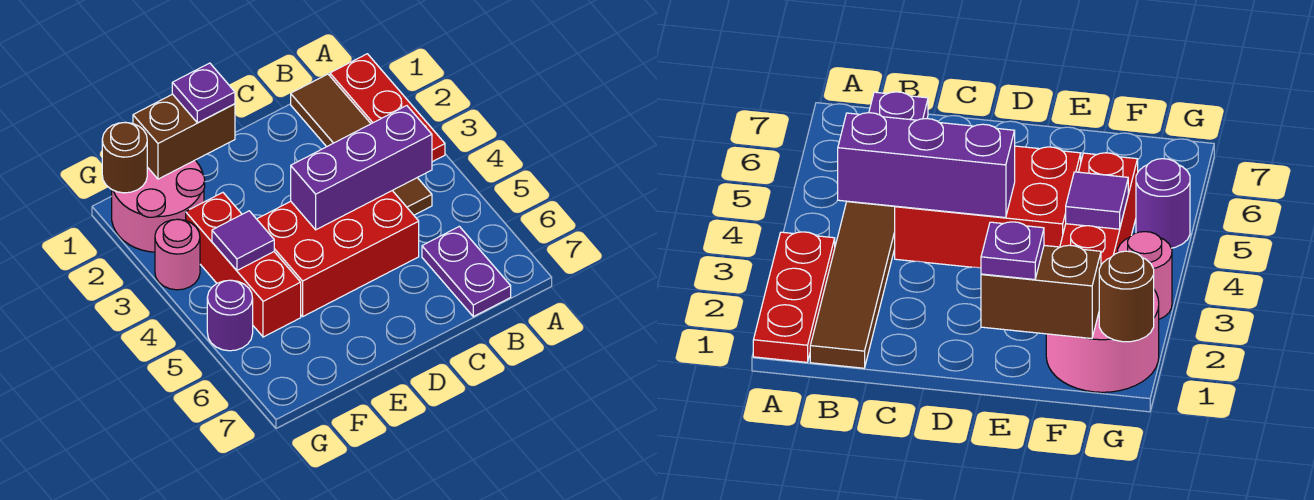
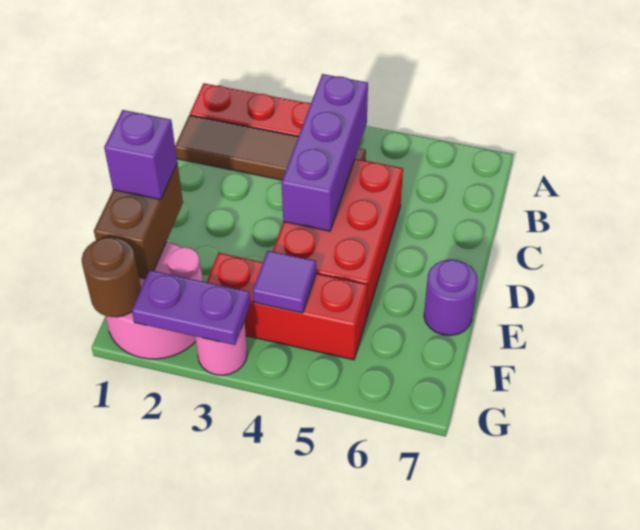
purple 1x2 plate [422,226,511,317] -> purple 1x2 plate moved to [132,270,250,345]
purple 1x1 plate [172,63,235,123] -> purple 1x1 brick [104,110,177,200]
purple 1x1 round brick [207,280,253,351] -> purple 1x1 round brick moved to [424,259,478,335]

